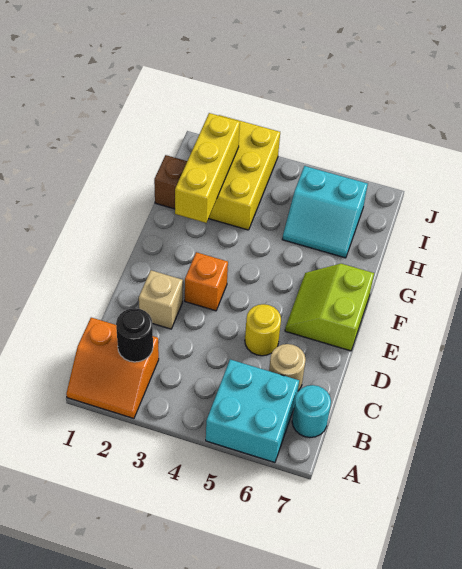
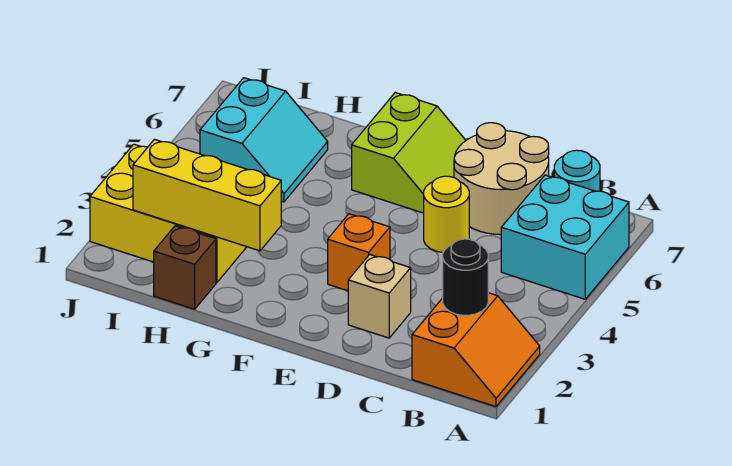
tan 1x1 round brick [269,344,306,391] -> tan 2x2 round brick [454,123,549,235]
lime 2x2 slope [285,264,374,351] -> lime 2x2 slope turned to [352,93,466,213]

